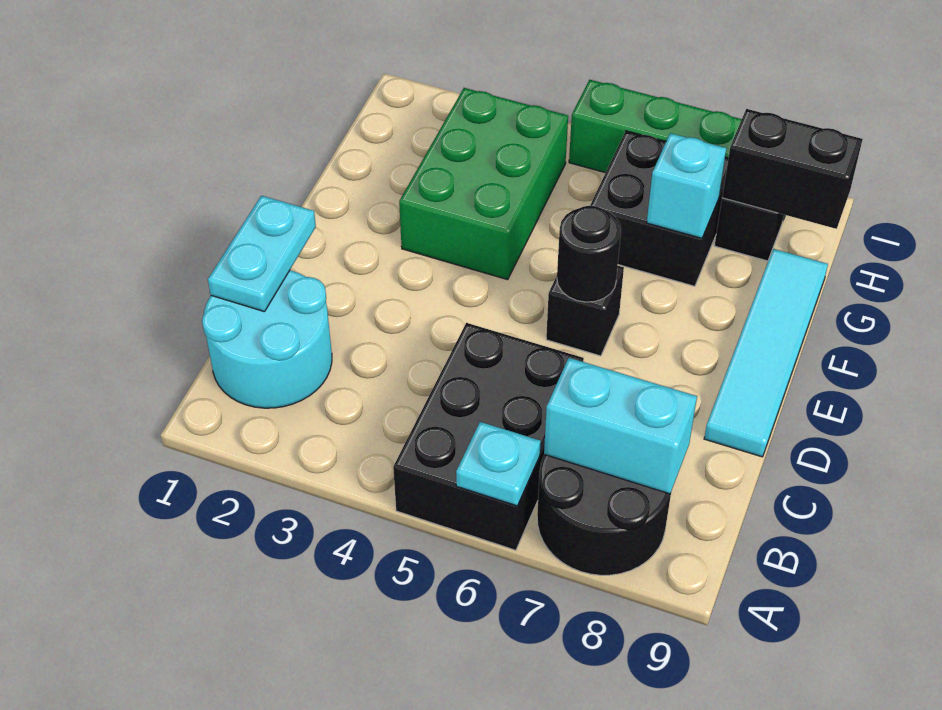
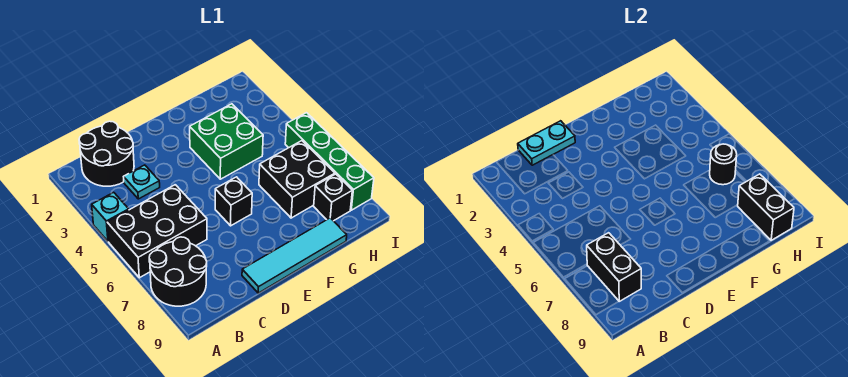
cyan 1x1 plate [456,422,541,506] -> cyan 1x1 plate moved to [124,165,160,199]
cyan 2x2 round brick [202,270,332,408] -> black 2x2 round brick [79,121,134,186]
cyan 1x2 brick [544,358,697,494] -> black 1x2 brick [587,233,641,301]
black 1x1 round brick [557,206,621,302] -> black 1x1 round brick moved to [710,144,737,185]
green 2x3 brick [399,88,568,280] -> green 2x2 brick [190,104,263,179]
cyan 1x1 brick [647,133,726,238] -> cyan 1x1 brick moved to [92,192,129,242]

